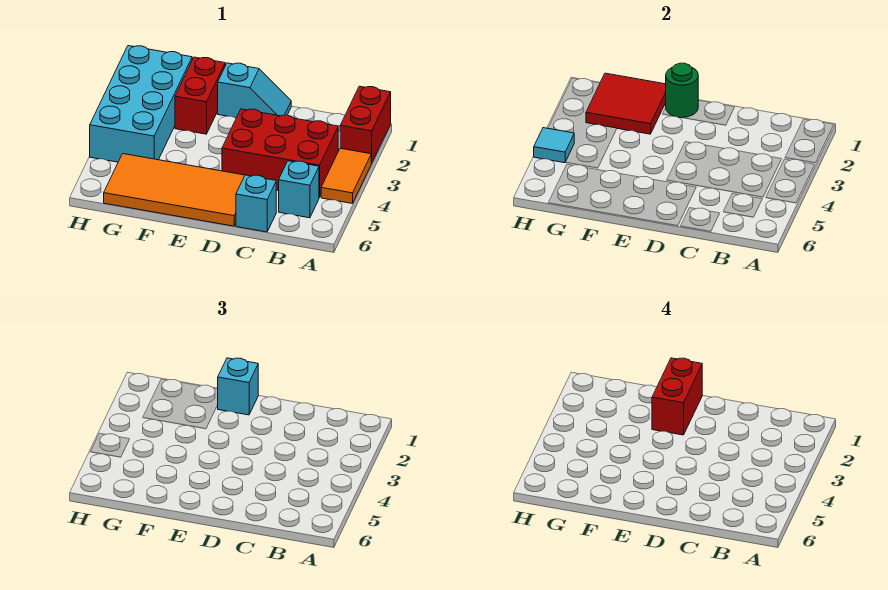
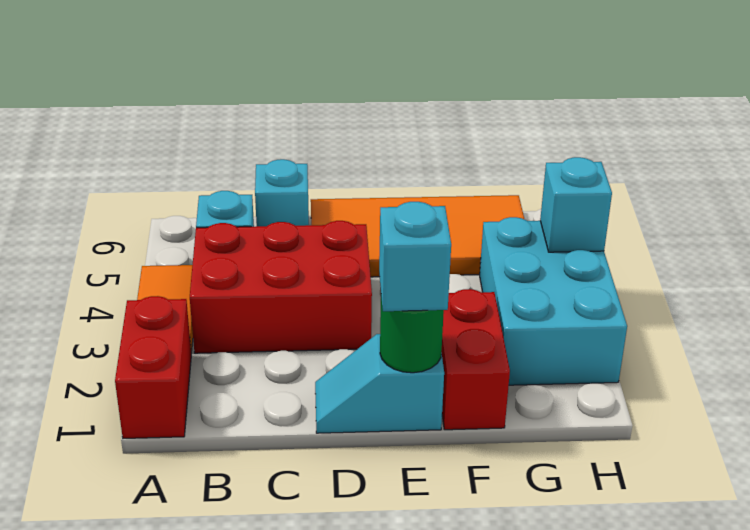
red 1x2 brick [652,358,702,435] -> none
red 2x2 tile [586,73,666,134] -> none
cyan 2x4 brick [90,46,192,162] -> cyan 2x3 brick [480,217,627,385]
cyan 1x1 tile [534,128,574,163] -> cyan 1x1 brick [540,157,612,252]

